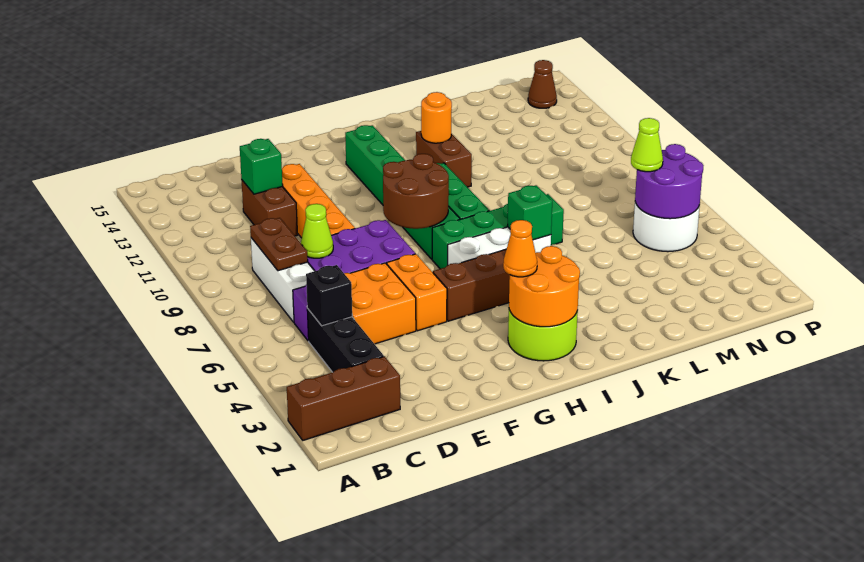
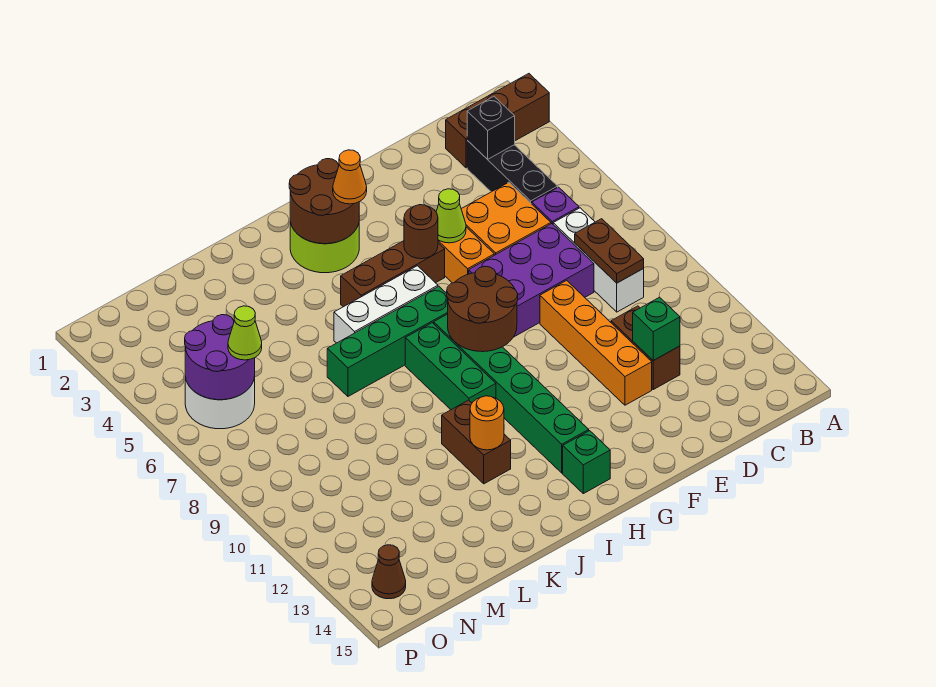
black 1x1 brick [306,265,352,326] -> black 1x1 brick moved to [467,96,515,159]
lime 1x1 cone [301,204,333,258] -> lime 1x1 cone moved to [436,189,466,243]
none -> brown 1x1 round brick [404,205,438,259]
orange 2x2 round brick [509,246,580,327] -> brown 2x2 round brick [289,159,359,244]
green 1x1 brick [507,185,552,240] -> green 1x1 brick moved to [563,431,610,494]

